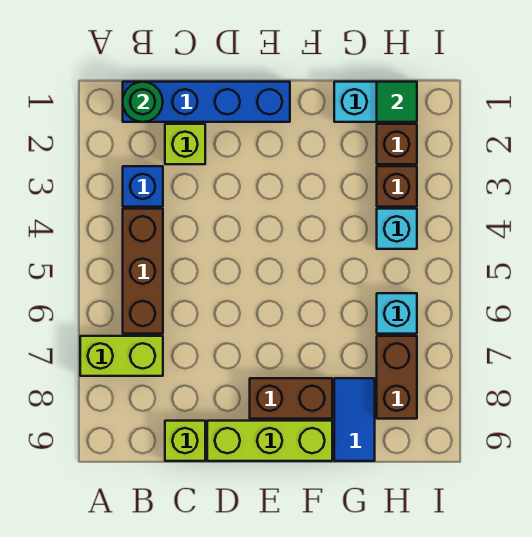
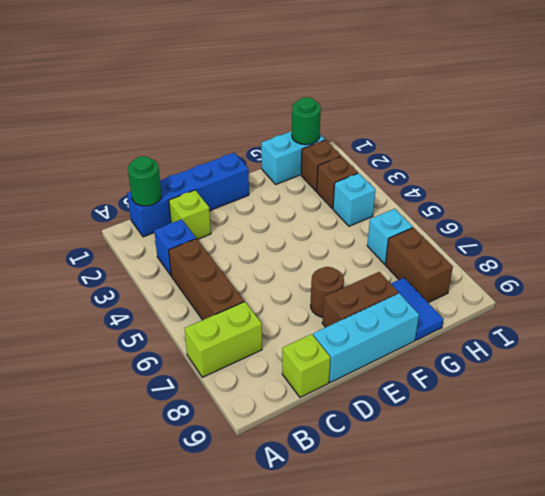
lime 1x3 brick [207,421,332,461] -> cyan 1x3 brick [313,293,419,383]
none -> brown 1x1 round brick [311,267,344,317]
green 1x1 tile [377,82,417,122] -> green 1x1 round brick [292,97,321,145]

